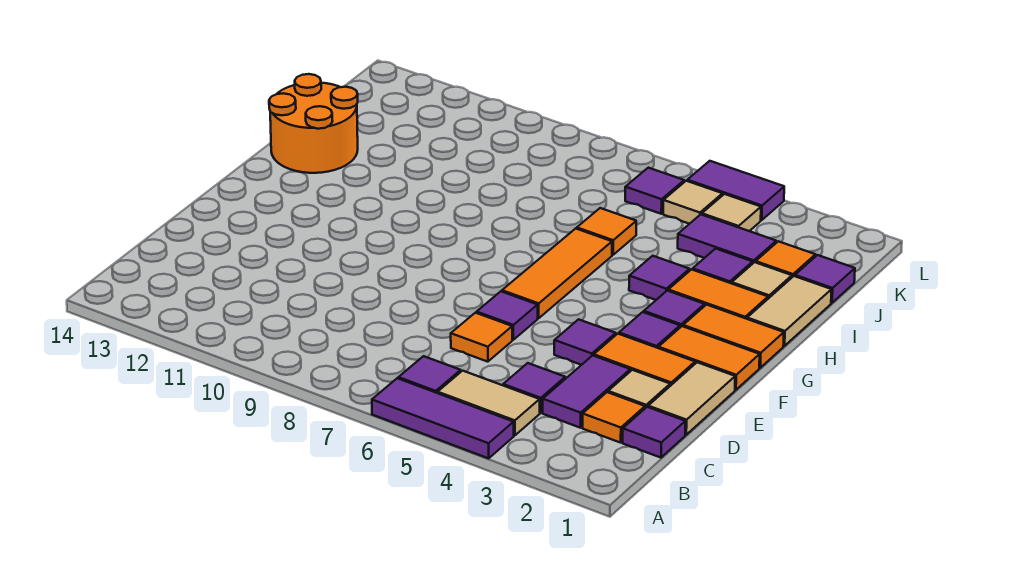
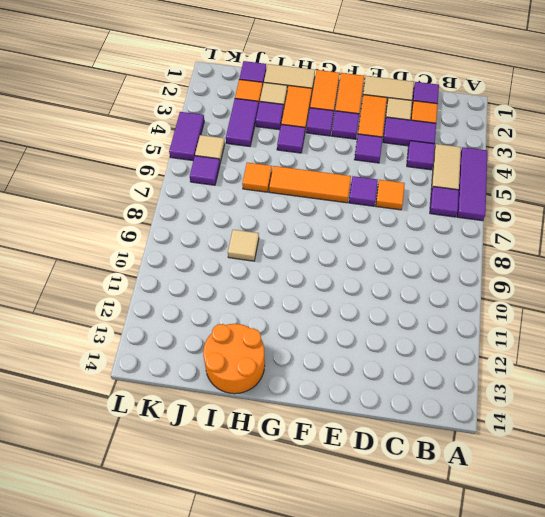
tan 1x1 tile [702,194,761,231] -> tan 1x1 tile moved to [228,230,259,261]

